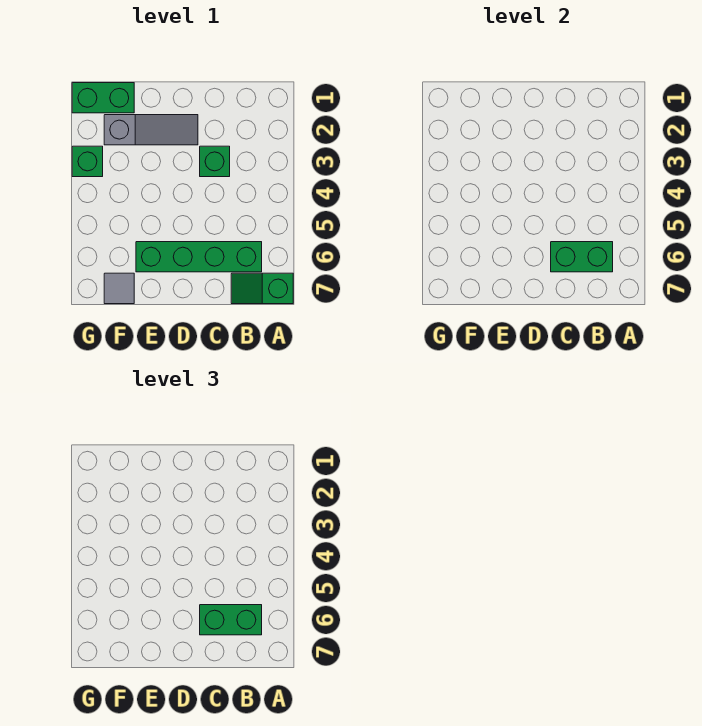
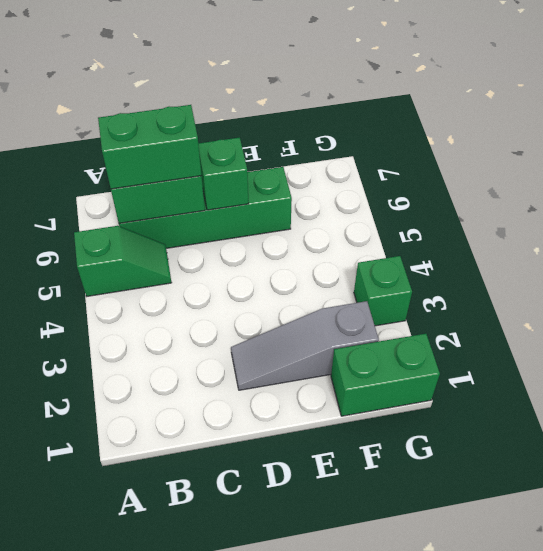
green 1x2 slope [231,273,293,304] -> green 1x2 slope moved to [74,226,172,296]
green 1x1 brick [200,146,230,177] -> green 1x1 brick moved to [198,137,249,210]
grey 1x1 tile [104,273,134,304] -> none

